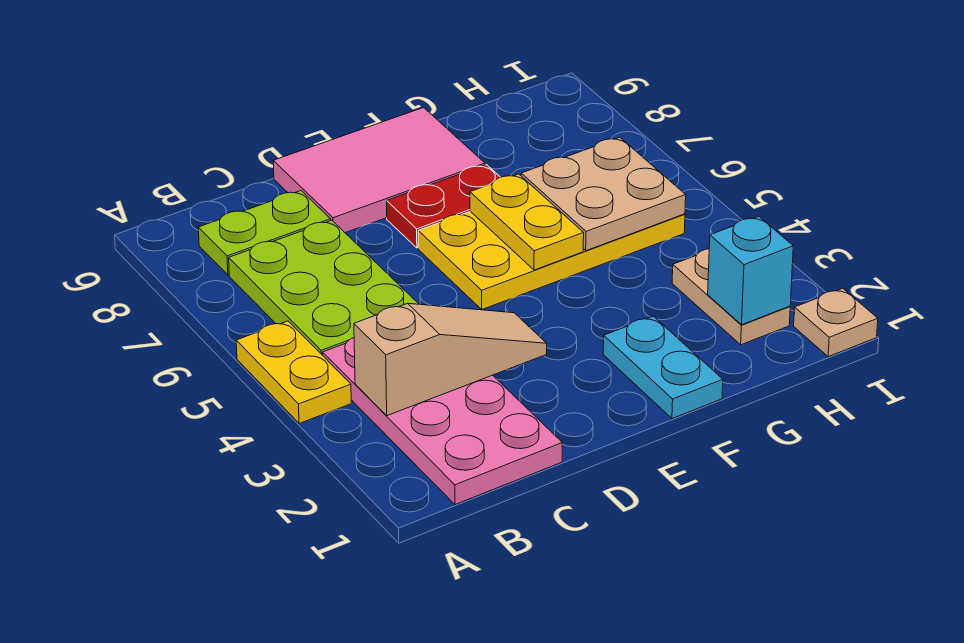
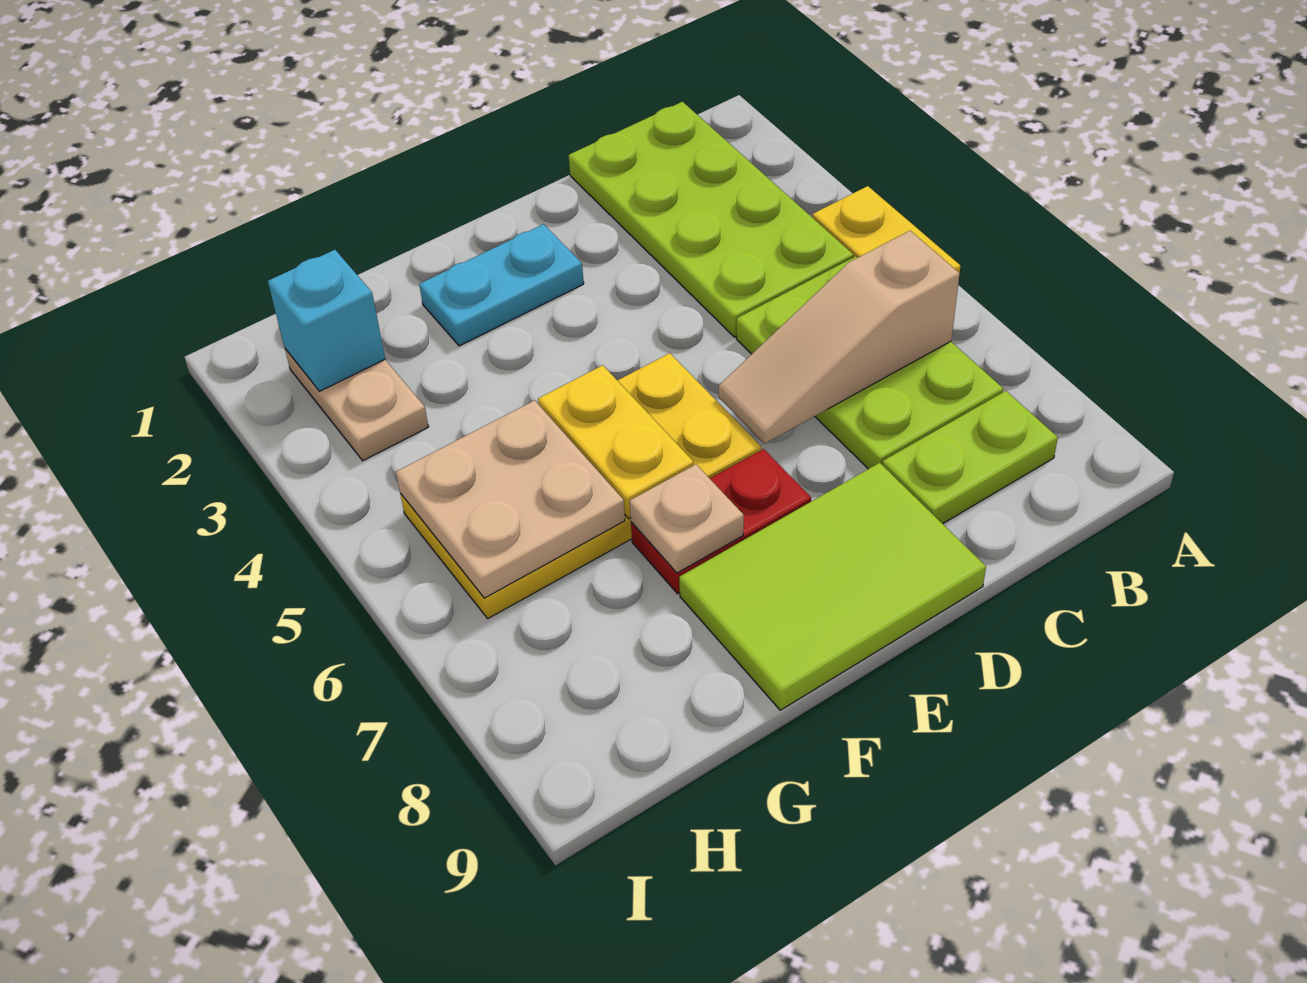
pink 2x4 plate [323,338,562,504] -> lime 2x4 plate [569,102,853,337]
tan 1x3 slope [354,303,547,416] -> tan 1x3 slope moved to [719,231,960,444]
pink 2x3 tile [273,108,485,233] -> lime 2x3 tile [679,463,986,710]
cyan 1x2 plate [603,316,723,419] -> cyan 1x2 plate turned to [419,224,584,346]
tan 1x1 plate [794,288,878,357] -> tan 1x1 plate moved to [630,464,744,573]

